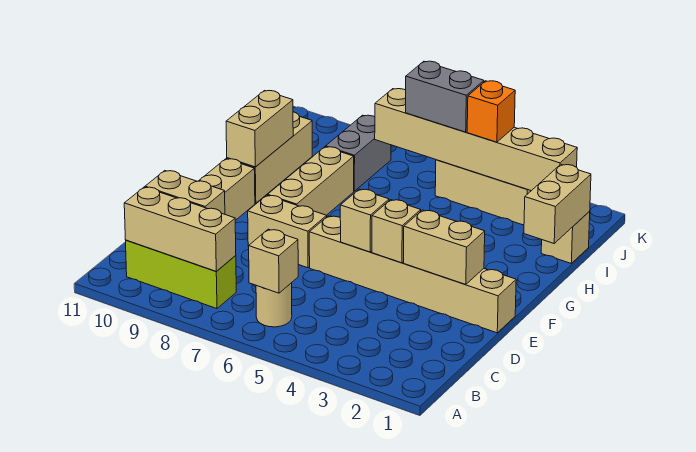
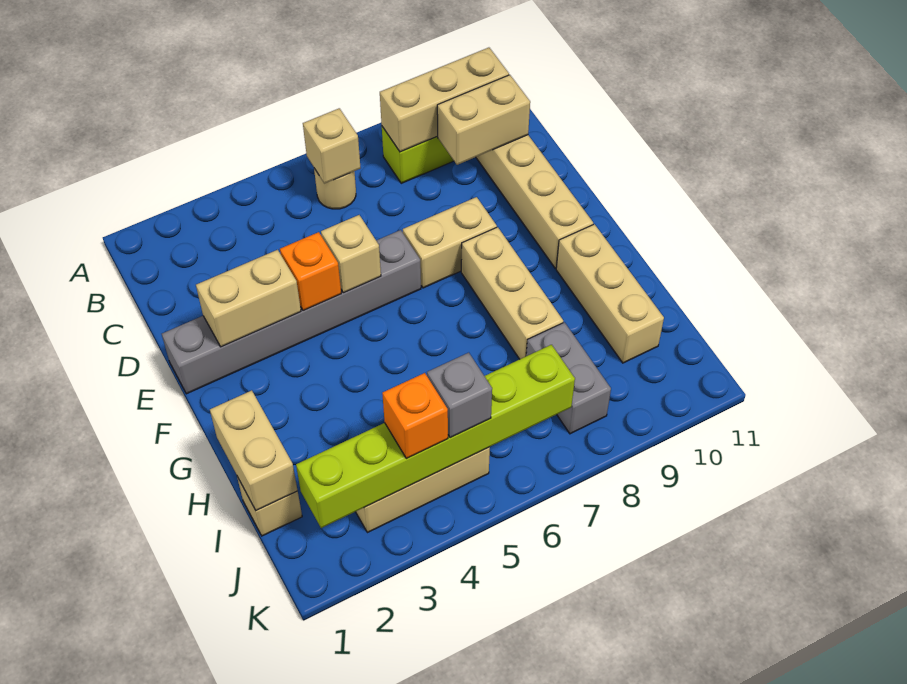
tan 1x6 brick [309,216,516,333] -> grey 1x6 brick [162,230,421,394]
tan 1x1 brick [372,200,421,263] -> orange 1x1 brick [280,232,341,311]
tan 1x2 brick [226,91,293,167] -> none
tan 1x6 brick [375,89,577,191] -> lime 1x6 brick [296,345,575,528]
grey 1x2 brick [406,61,484,132] -> grey 1x1 brick [427,353,492,438]

